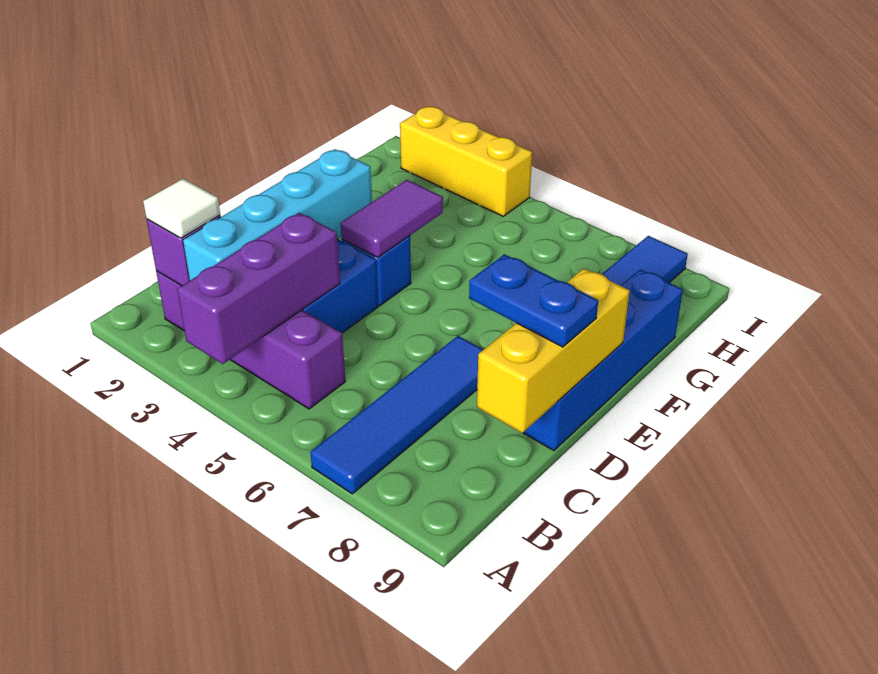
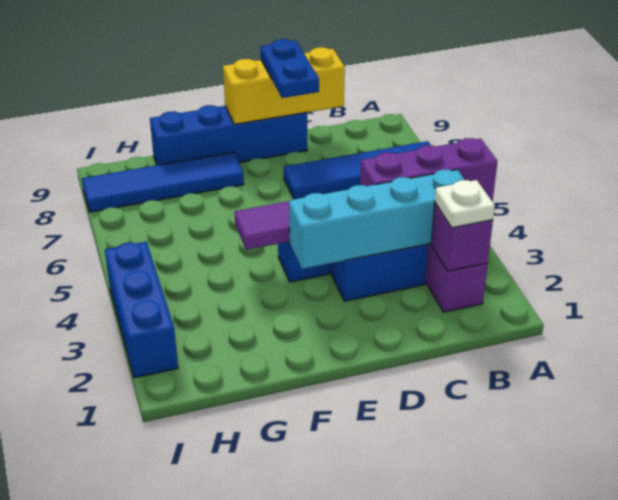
white 1x1 tile [143,179,220,238] -> white 1x1 plate [435,180,495,228]
yellow 1x3 brick [400,107,532,216] -> blue 1x3 brick [105,242,178,378]

